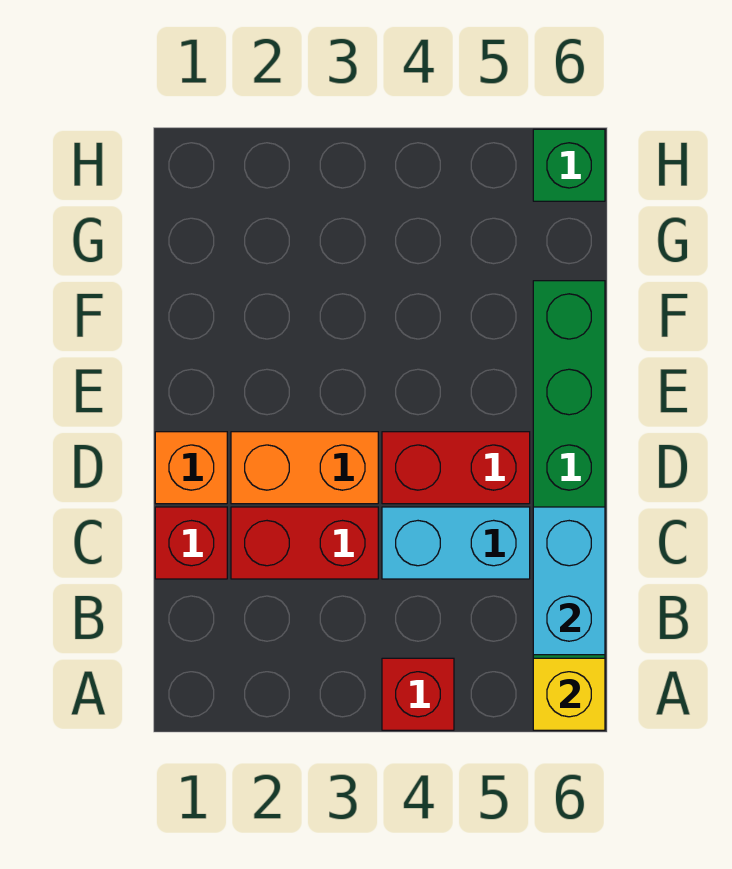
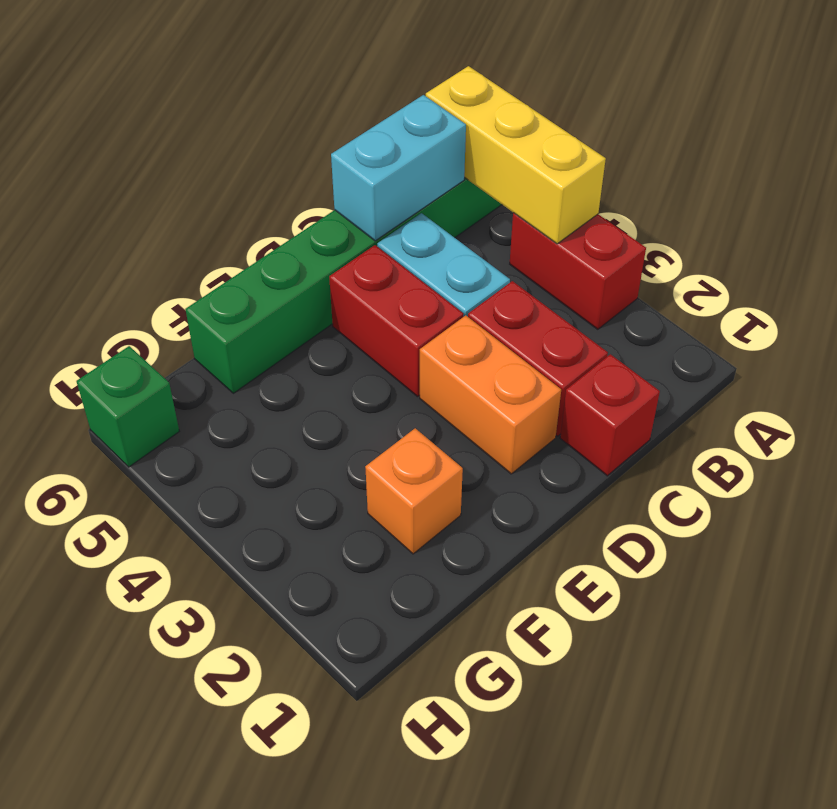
red 1x1 brick [382,658,454,730] -> red 1x2 brick [510,213,646,329]
yellow 1x1 brick [533,658,605,730] -> yellow 1x3 brick [426,66,606,244]
orange 1x1 brick [155,432,227,504] -> orange 1x1 brick moved to [365,428,463,554]

